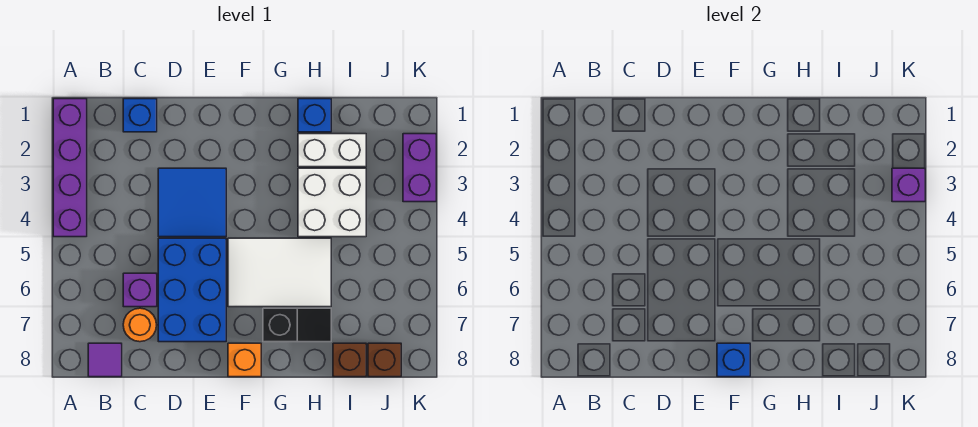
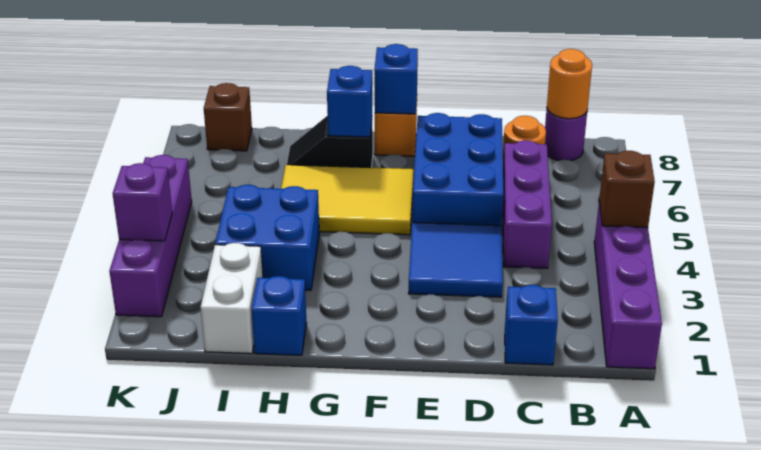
purple 1x1 tile [88,343,122,377] -> purple 1x1 round brick [545,109,587,161]
none -> orange 1x1 round brick [547,49,592,119]
purple 1x1 brick [123,273,157,307] -> purple 1x3 brick [502,140,552,268]
white 2x3 tile [228,238,331,307] -> yellow 2x3 tile [281,165,413,235]
none -> blue 1x1 brick [327,66,372,137]
white 1x2 brick [298,134,366,167] -> white 1x2 brick turned to [200,243,263,354]
white 2x2 brick [298,168,366,237] -> blue 2x2 brick [215,185,319,290]
brown 1x1 brick [333,343,366,377] -> brown 1x1 brick moved to [599,151,655,228]
purple 1x2 brick [403,134,436,202] -> purple 1x4 brick [109,155,192,317]

